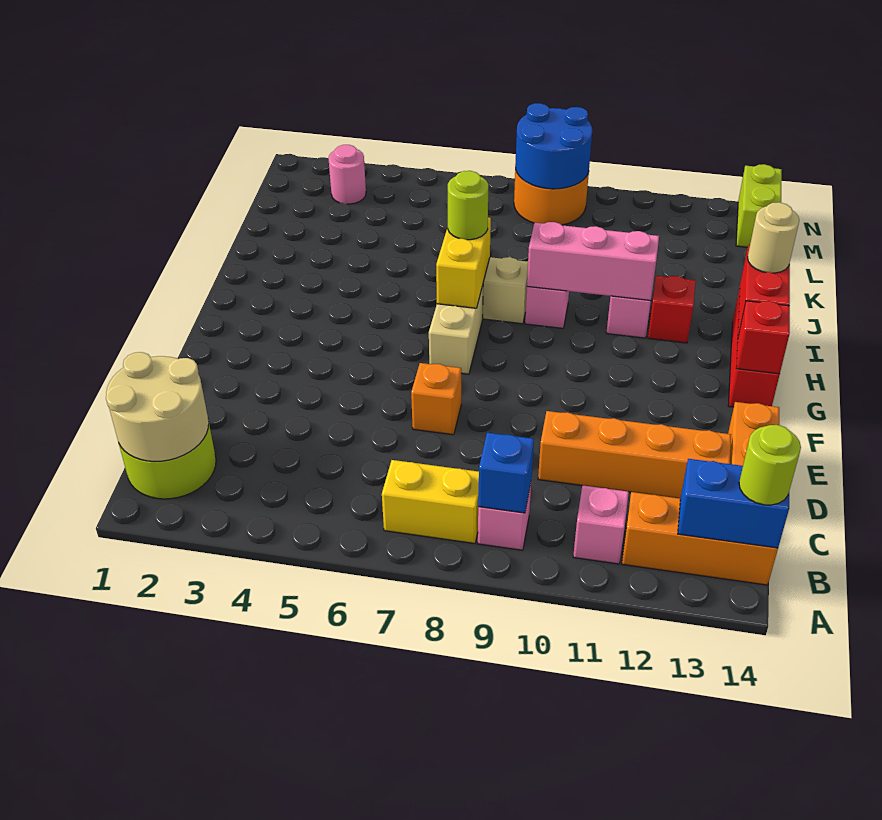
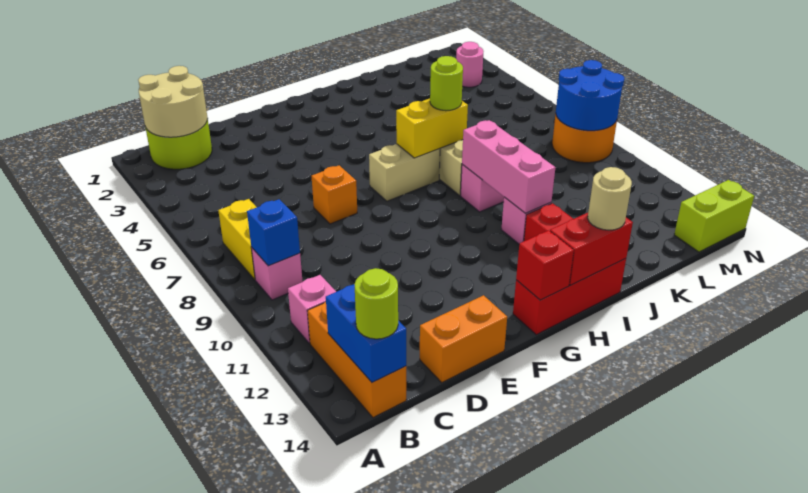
orange 1x4 brick [538,411,731,499] -> none

